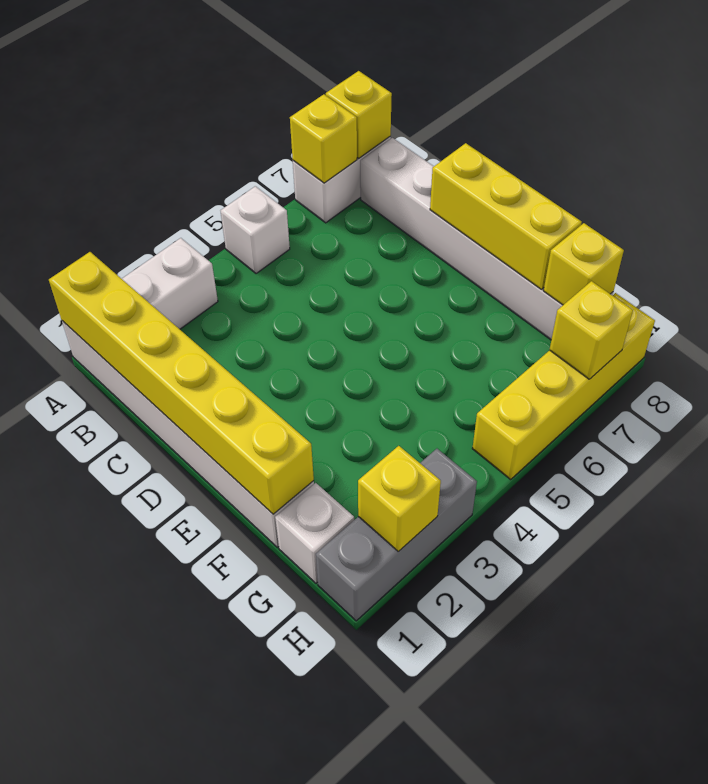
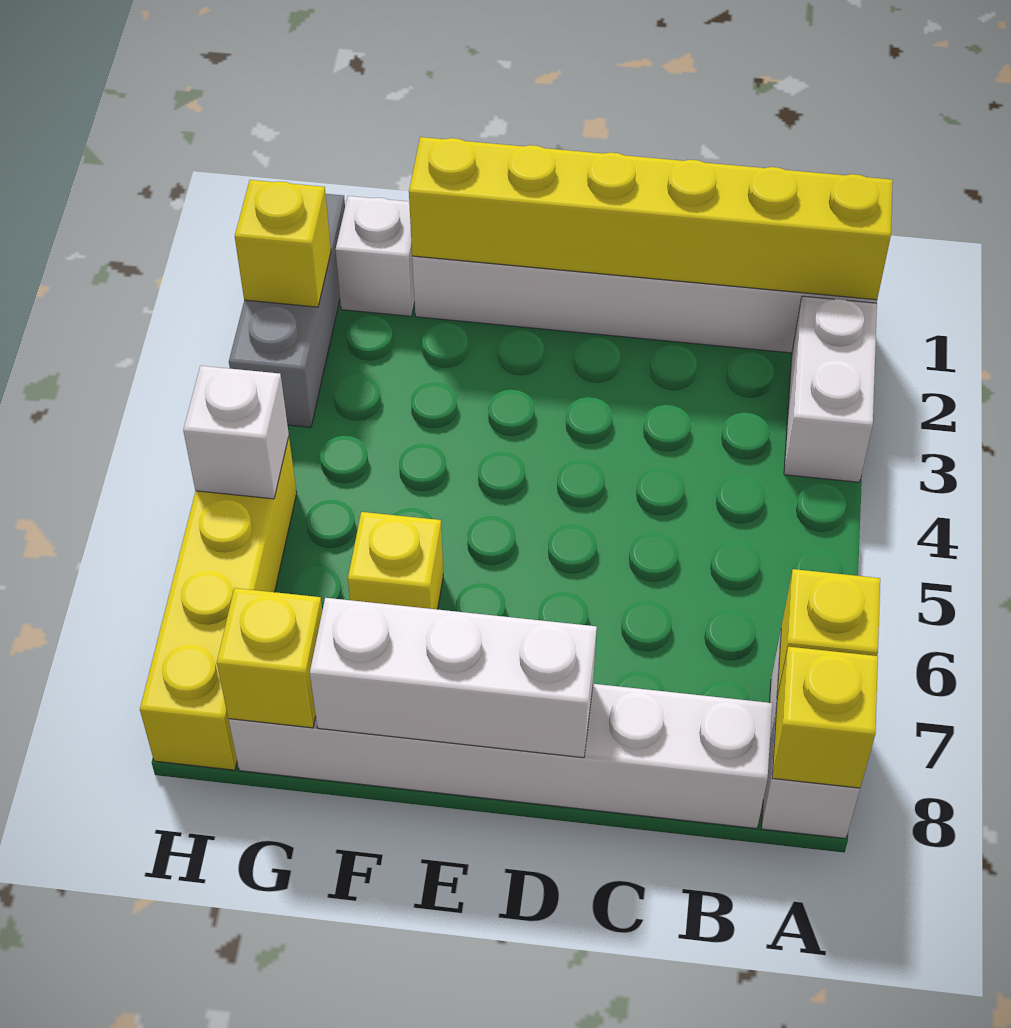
white 1x1 brick [221,186,290,274] -> white 1x1 brick moved to [183,366,289,499]
yellow 1x3 brick [430,143,582,289] -> white 1x3 brick [310,598,597,758]
yellow 1x1 brick [550,281,633,379] -> yellow 1x1 brick moved to [348,512,443,609]

